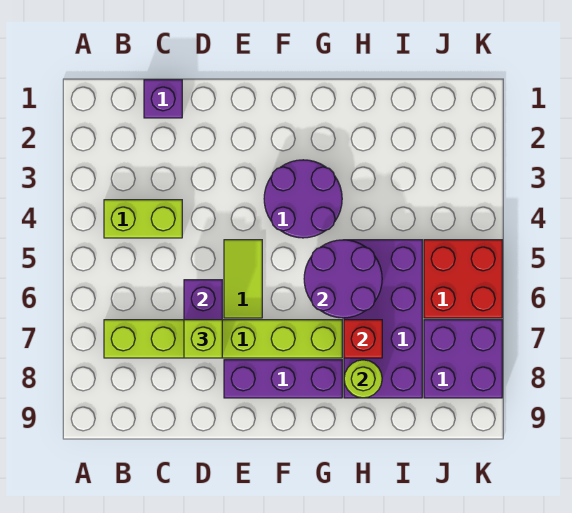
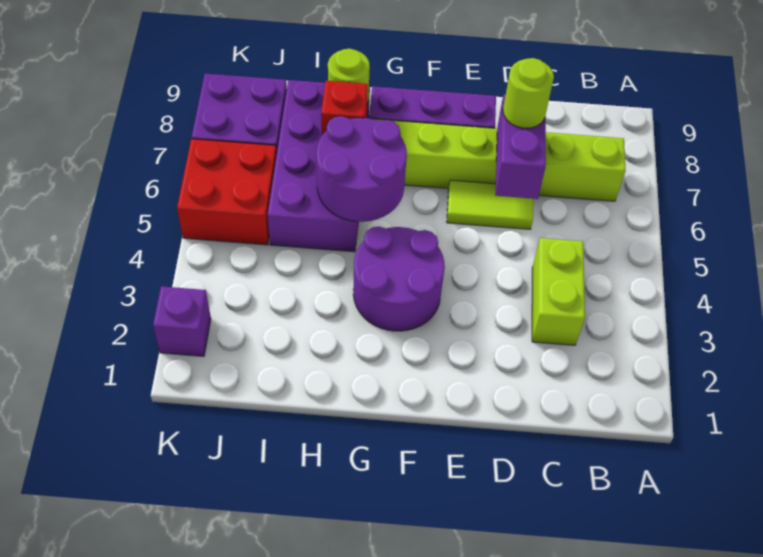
lime 1x2 brick [104,200,182,238] -> lime 1x2 brick turned to [532,238,585,345]
purple 1x1 brick [144,80,182,118] -> purple 1x1 brick moved to [153,286,211,356]
lime 1x1 brick [184,320,222,358] -> lime 1x1 round brick [503,58,554,128]
lime 1x2 tile [224,240,262,318] -> lime 1x2 tile turned to [447,180,533,229]

